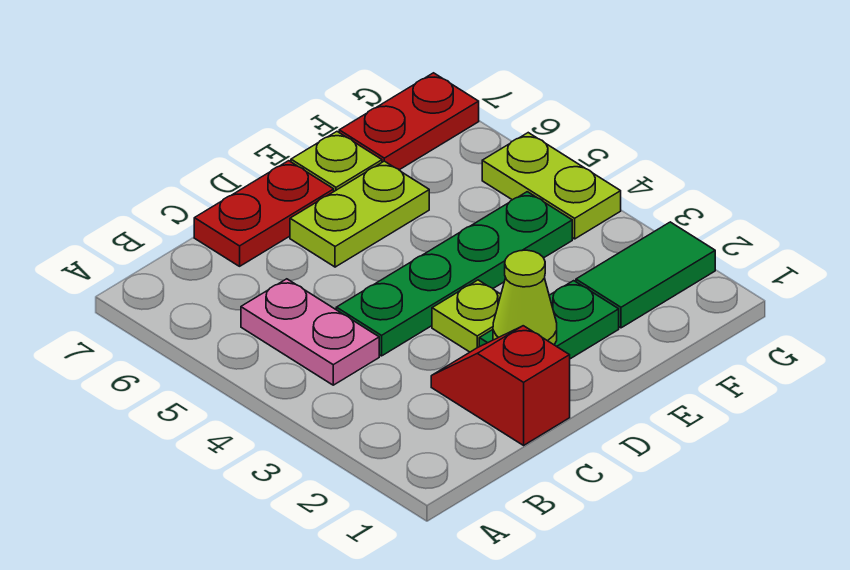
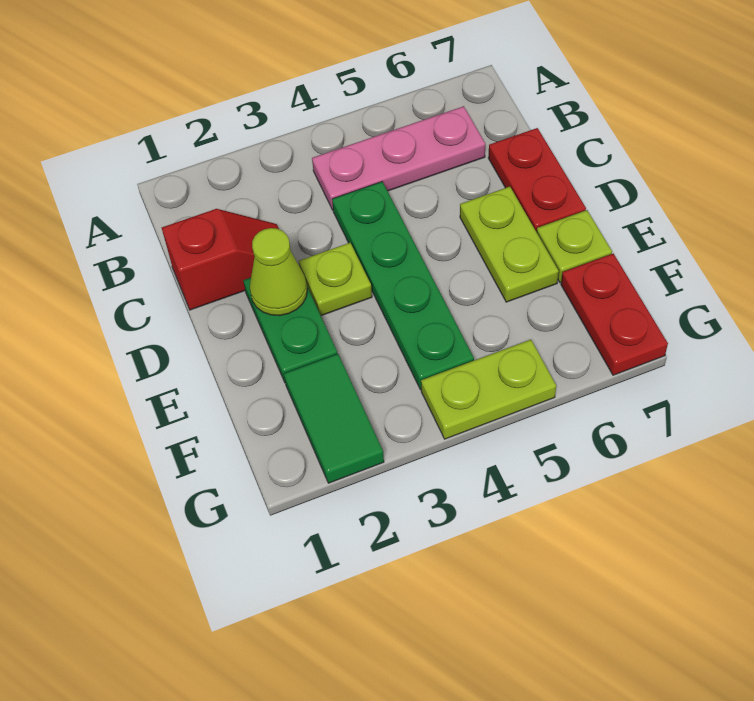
pink 1x2 plate [241,279,379,385] -> pink 1x3 plate [312,106,485,210]

